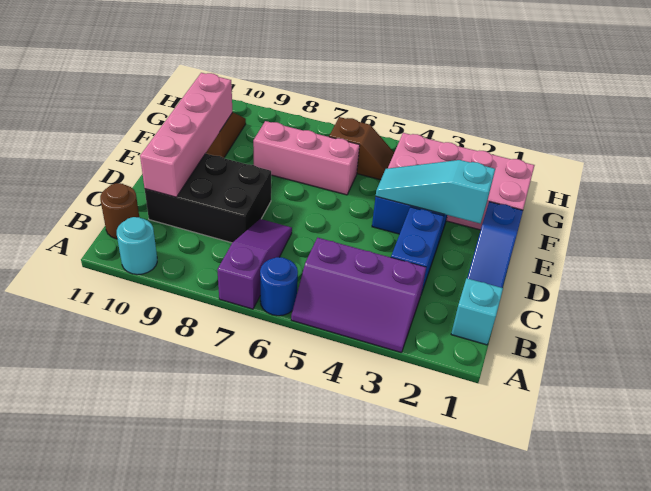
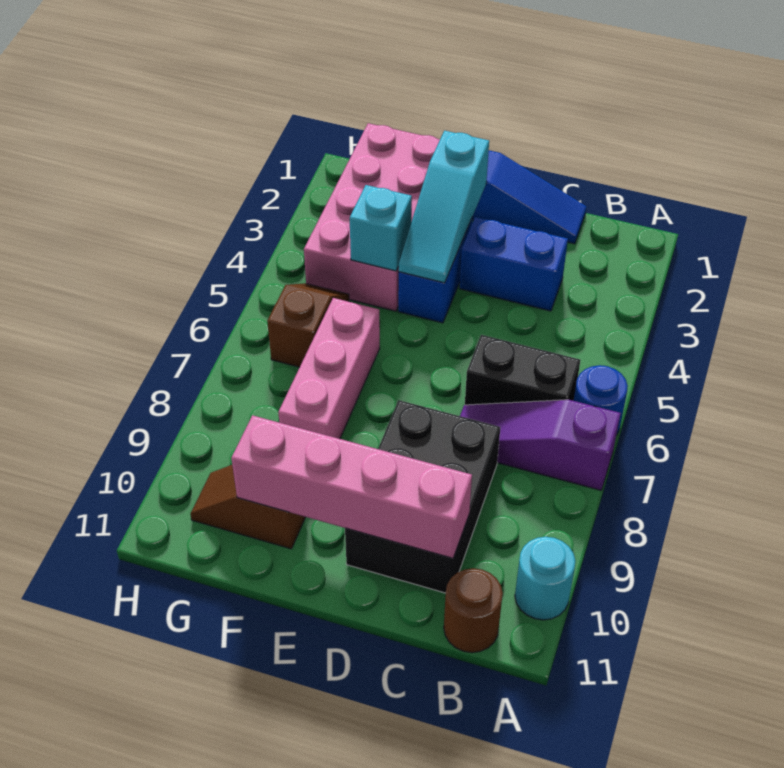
purple 2x3 slope [291,238,426,353] -> none
cyan 1x1 brick [451,278,503,345] -> cyan 1x1 brick moved to [350,185,412,271]
none -> black 1x2 brick [465,335,580,405]

